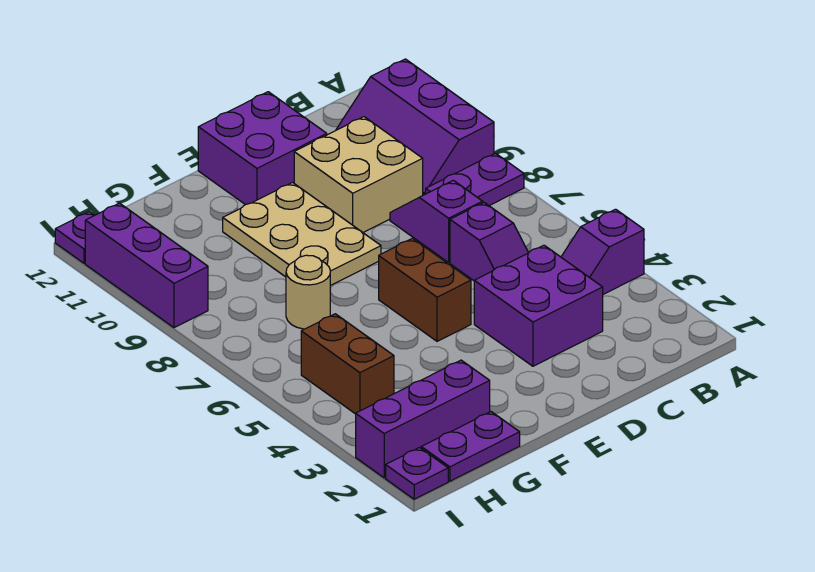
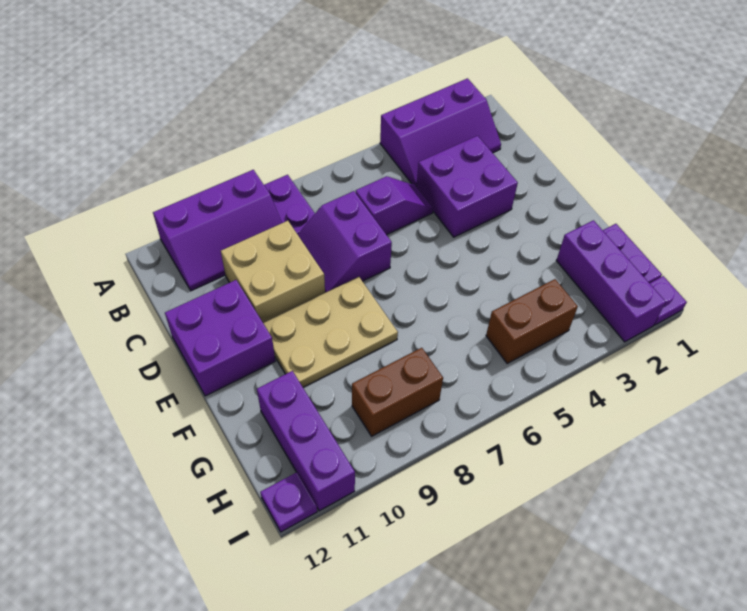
purple 1x2 slope [561,209,644,294] -> purple 2x3 slope [380,78,501,186]
purple 1x2 slope [390,180,483,262] -> purple 2x2 slope [298,191,392,293]
brown 1x2 brick [379,238,471,341] -> brown 1x2 brick moved to [352,348,443,436]
tan 1x1 round brick [286,255,330,329] -> none
purple 1x3 brick [85,203,208,328] -> purple 1x3 brick turned to [257,371,355,511]

